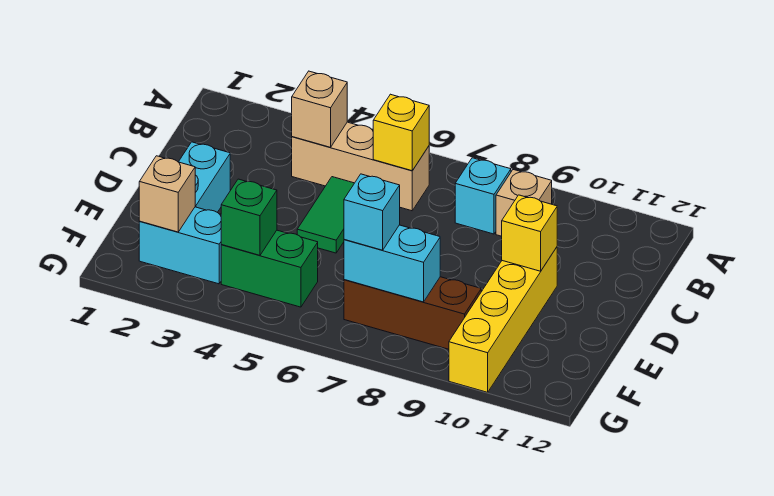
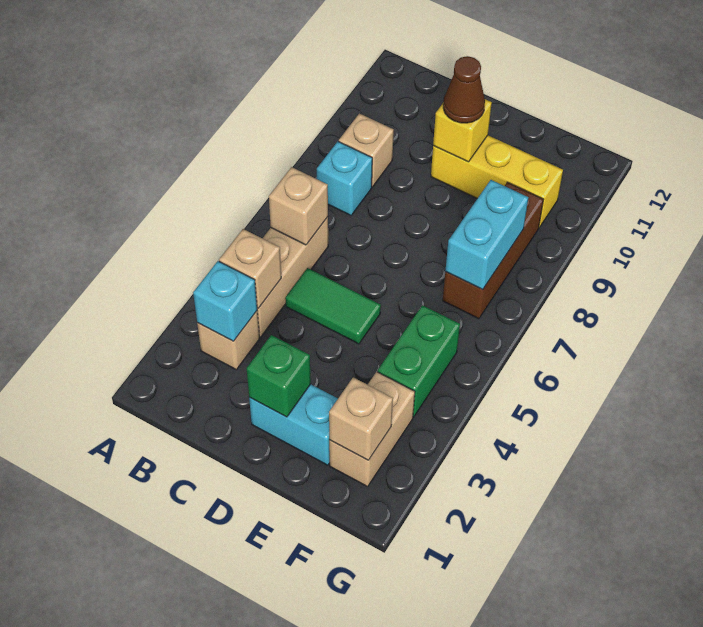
none -> tan 1x1 brick [197,311,259,370]
yellow 1x1 brick [373,94,429,171] -> tan 1x1 brick [269,167,328,245]
yellow 1x4 brick [449,247,557,392] -> yellow 1x3 brick [431,135,563,227]
none -> brown 1x1 cone [443,56,485,123]
cyan 1x2 brick [139,207,221,284] -> tan 1x2 brick [329,372,415,487]
green 1x1 brick [221,179,277,255] -> green 1x1 brick moved to [247,335,311,417]
cyan 1x1 brick [344,174,400,250] -> cyan 1x1 brick moved to [193,261,257,341]

